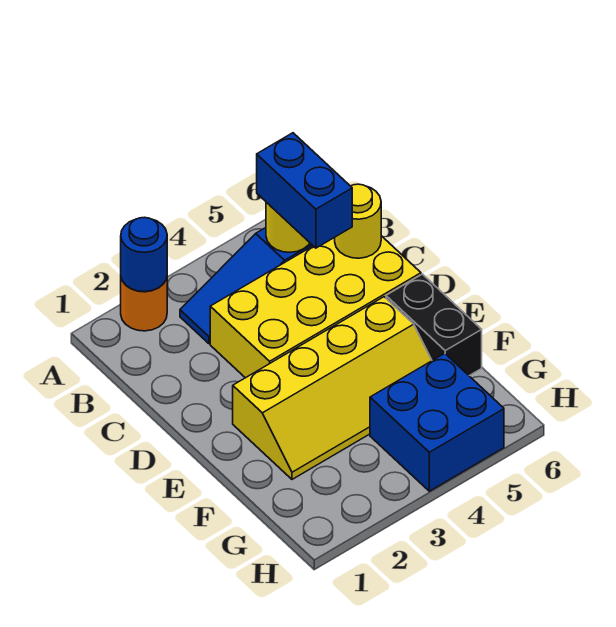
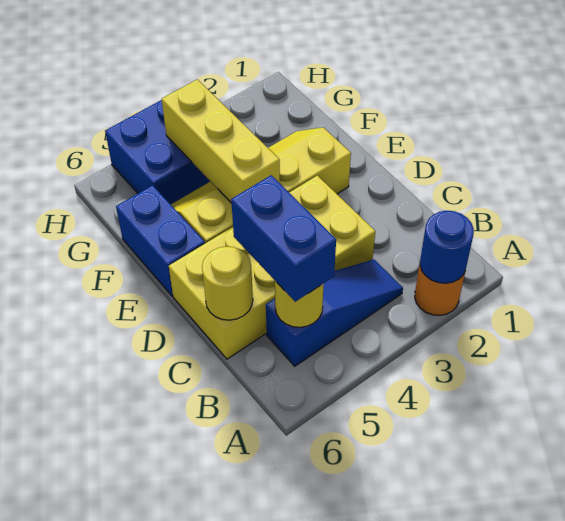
none -> yellow 1x3 brick [162,79,280,202]
black 1x2 brick [386,274,482,376] -> blue 1x2 brick [116,185,205,296]

